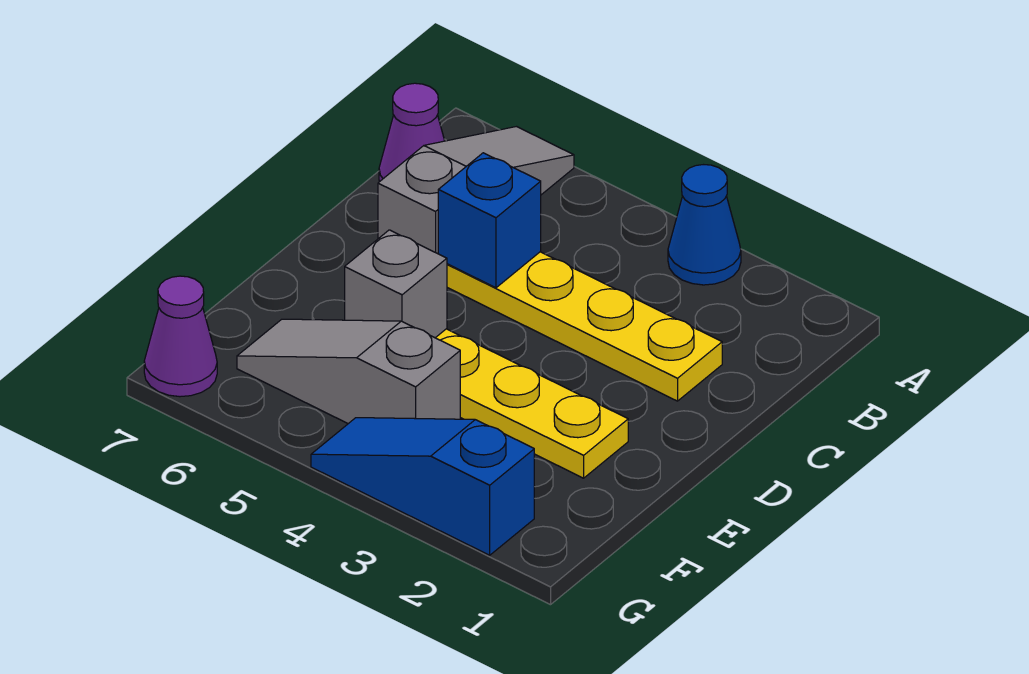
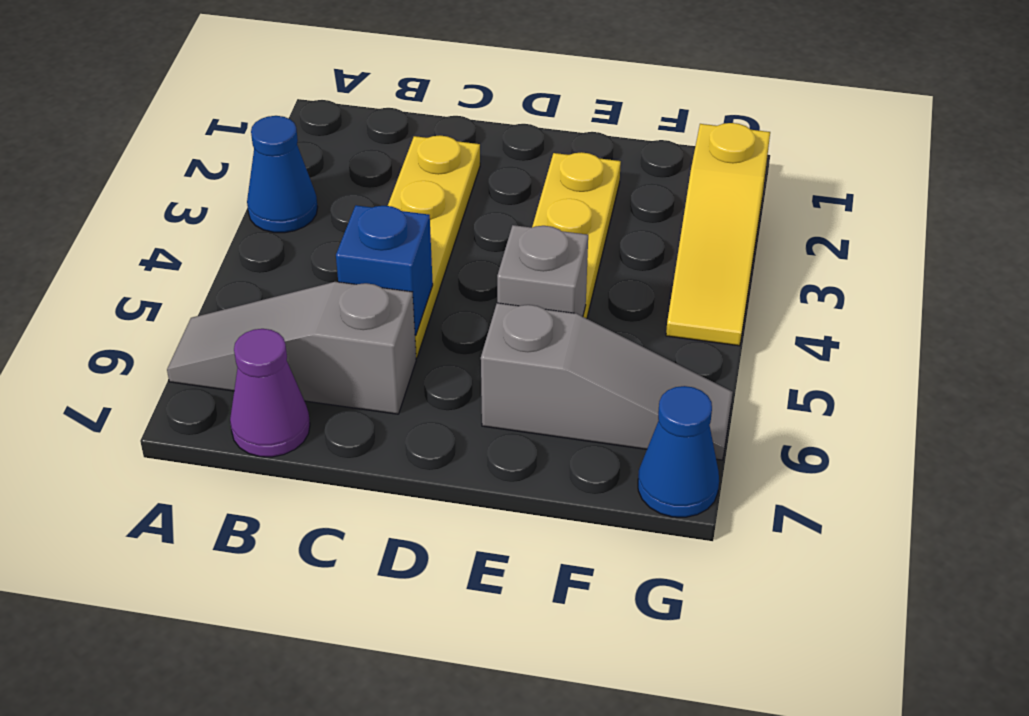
grey 1x3 slope [237,319,460,424] -> grey 1x3 slope turned to [481,303,733,460]
blue 1x3 slope [311,418,534,555] -> yellow 1x3 slope [666,123,770,346]
purple 1x1 cone [144,276,217,397] -> blue 1x1 cone [638,386,719,517]

